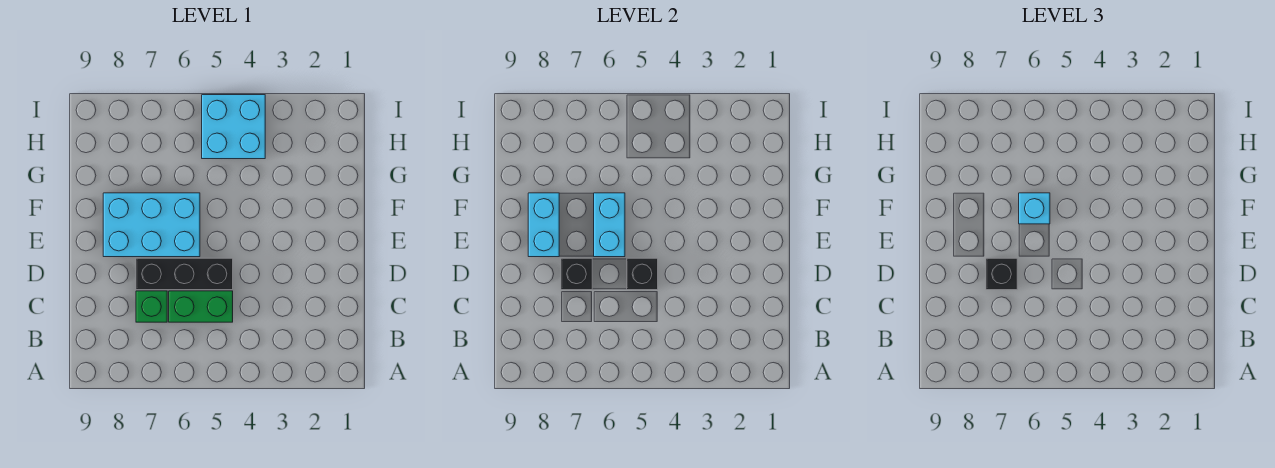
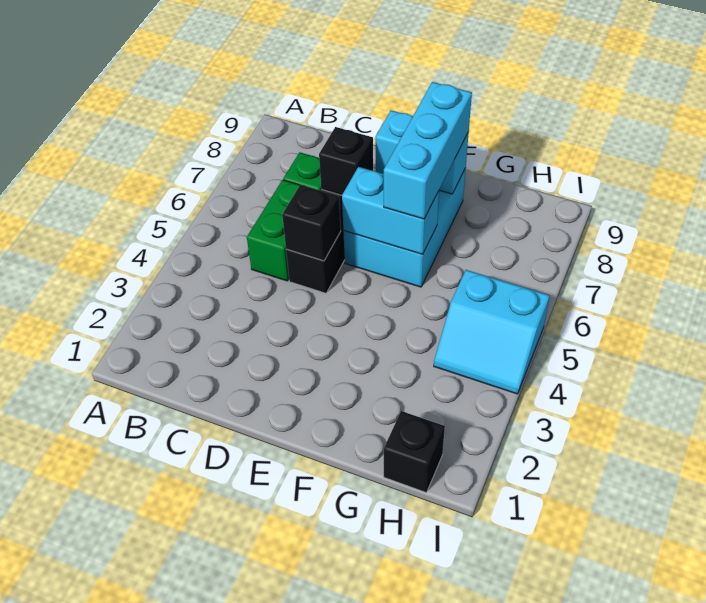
black 1x1 brick [986,258,1017,290] -> black 1x1 brick moved to [384,411,445,493]
cyan 1x1 brick [1019,193,1050,224] -> cyan 1x3 brick [384,82,472,219]
cyan 2x2 brick [202,95,265,159] -> cyan 2x2 slope [434,270,550,394]

